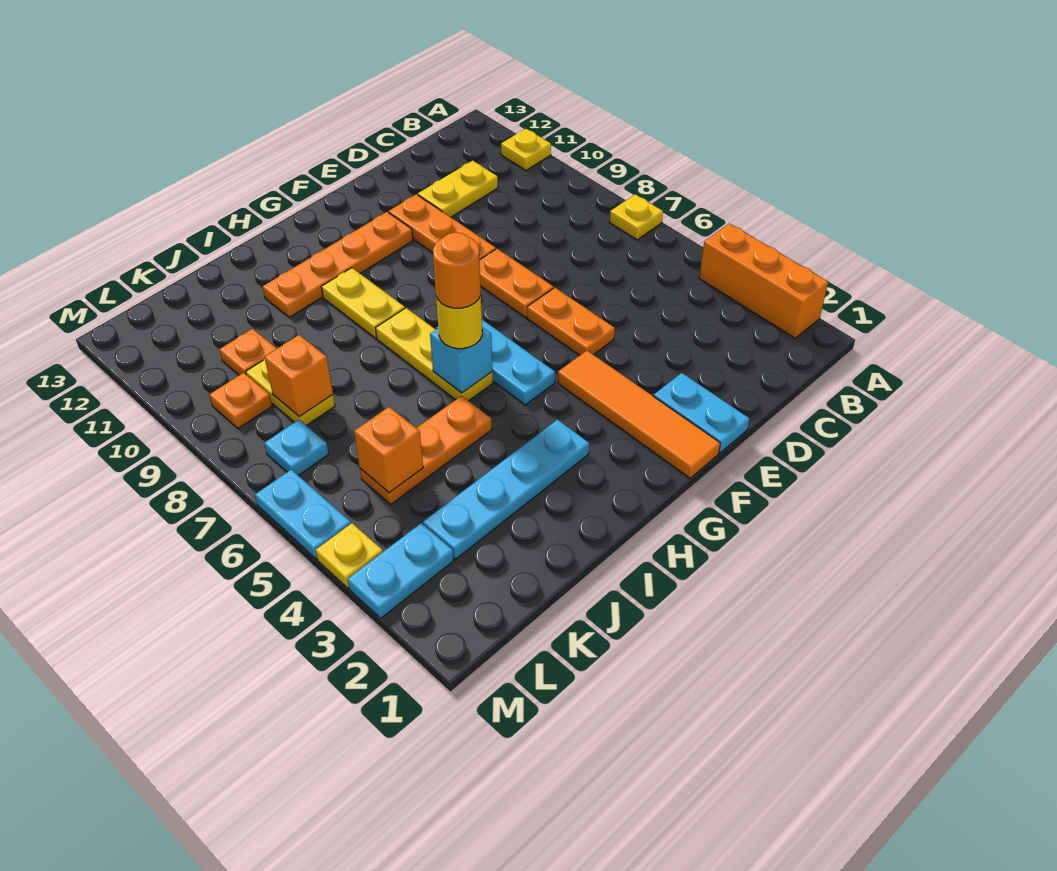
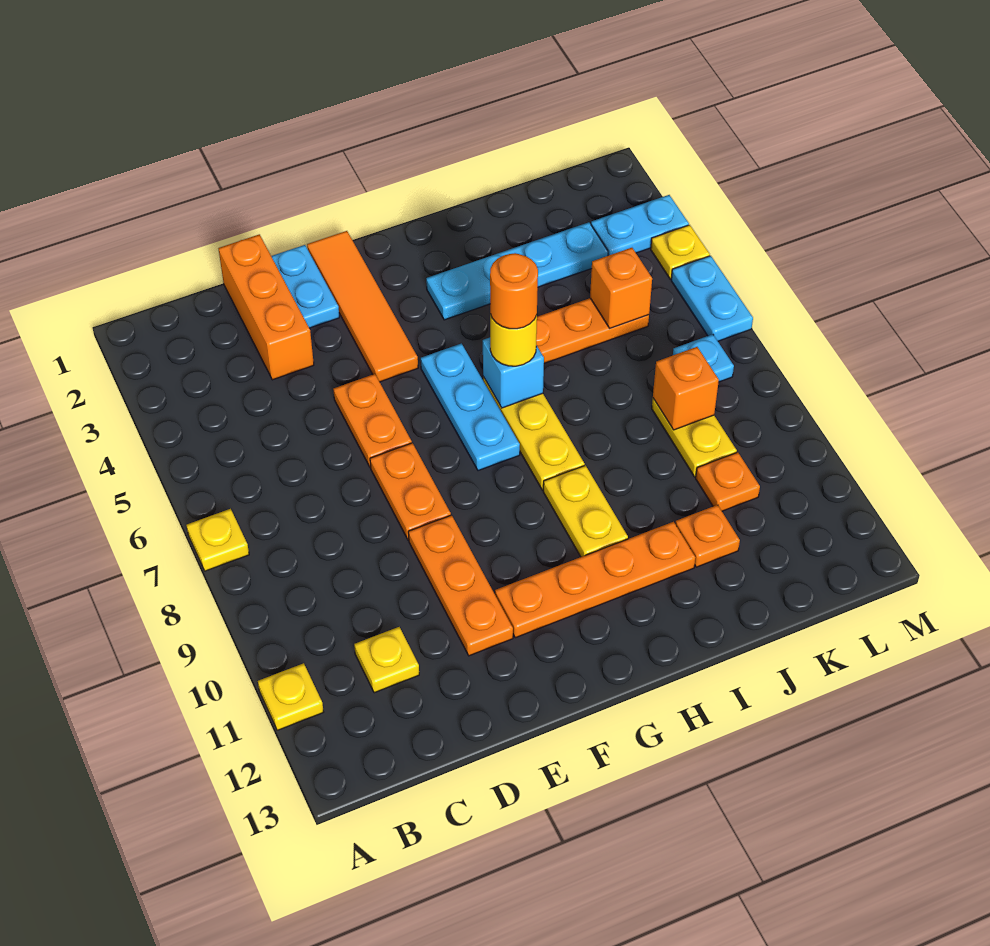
orange 1x3 brick [699,224,828,338] -> orange 1x3 brick moved to [218,234,314,380]
yellow 1x2 plate [418,161,498,217] -> yellow 1x1 plate [354,627,419,693]
orange 1x1 plate [209,373,272,428] -> orange 1x1 plate moved to [675,505,740,567]

